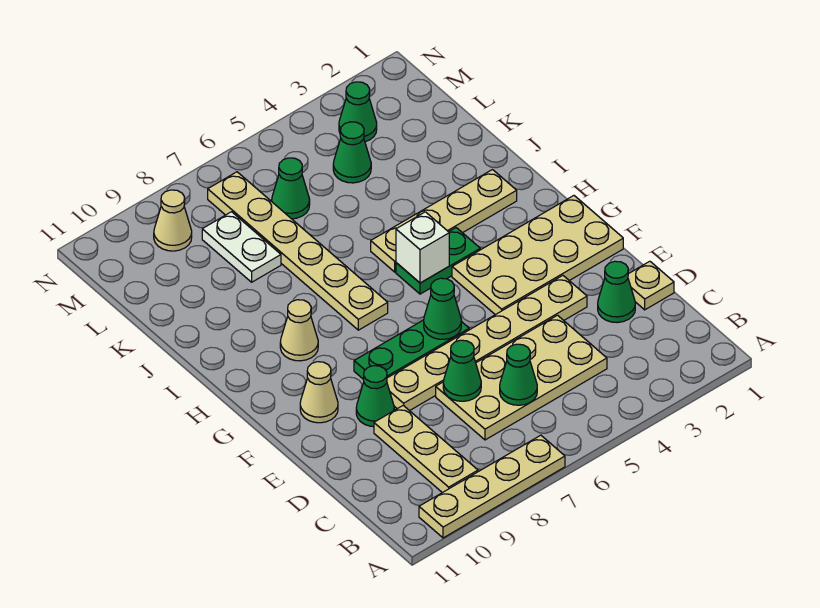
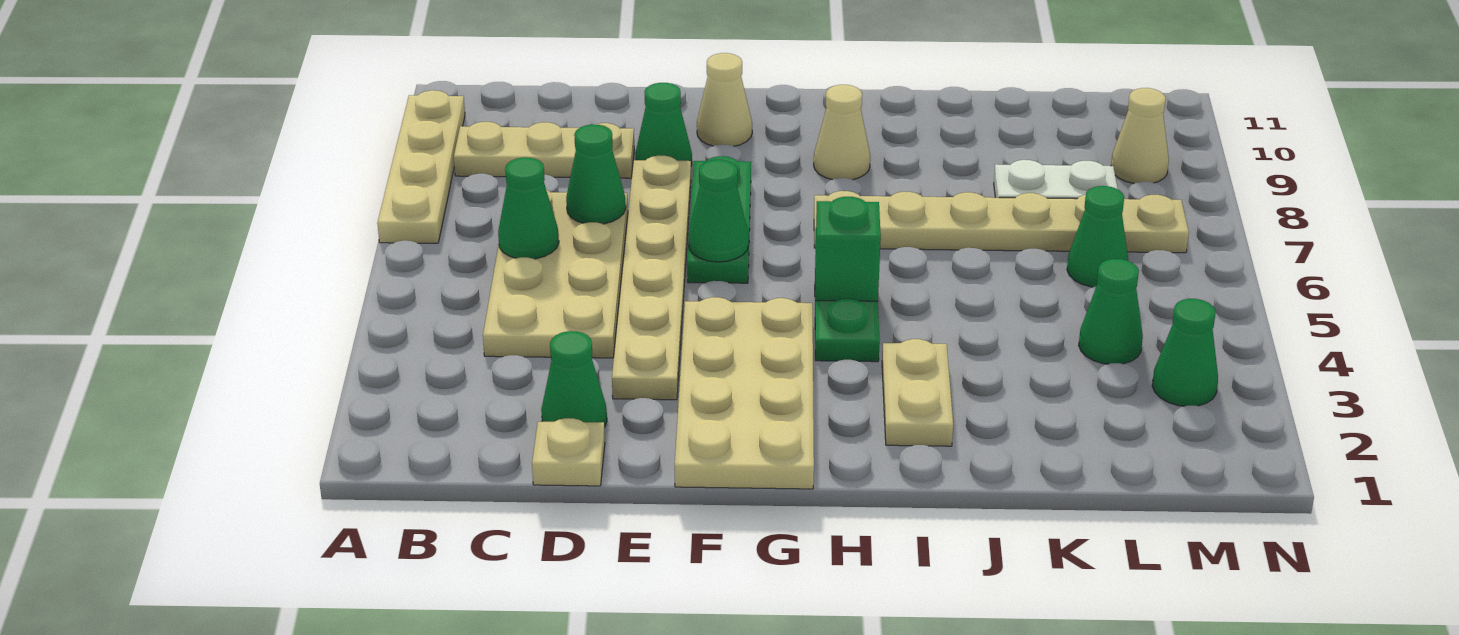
white 1x1 brick [396,212,449,283] -> green 1x1 brick [815,197,881,301]
tan 1x4 plate [371,170,517,272] -> tan 1x2 plate [882,339,953,446]

